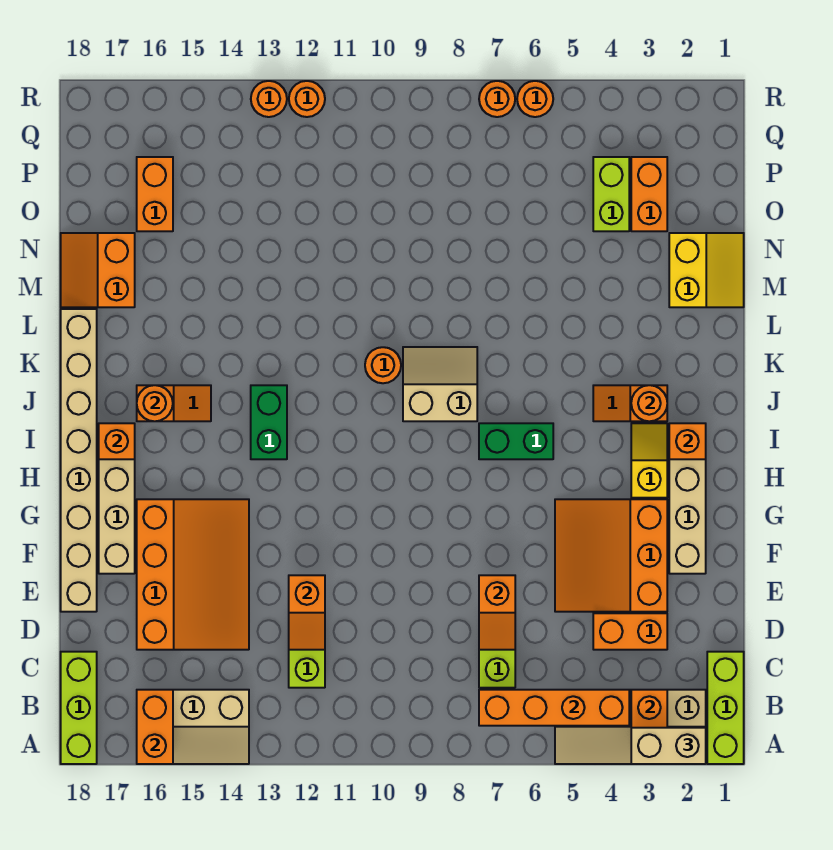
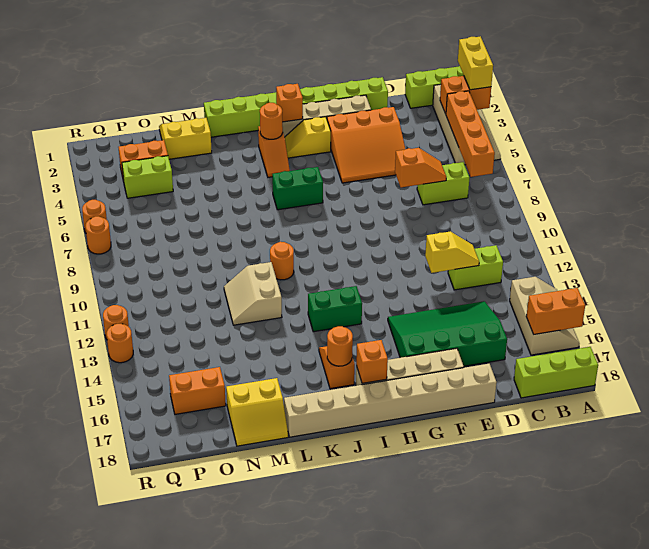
tan 1x2 brick [631,728,706,764] -> yellow 1x2 brick [458,36,493,90]
orange 1x2 brick [593,613,667,650] -> none
orange 1x2 slope [289,575,325,650] -> yellow 1x2 slope [425,231,479,273]
orange 3x4 slope [137,499,249,650] -> green 3x4 slope [388,301,507,366]
none -> lime 1x8 brick [204,77,388,137]
green 1x2 brick [479,423,553,459] -> green 1x2 brick turned to [272,167,323,210]
tan 2x2 slope [403,347,477,421] -> tan 2x2 slope moved to [224,262,282,325]
orange 2x2 slope [61,233,135,307] -> yellow 2x2 slope [226,378,288,446]

